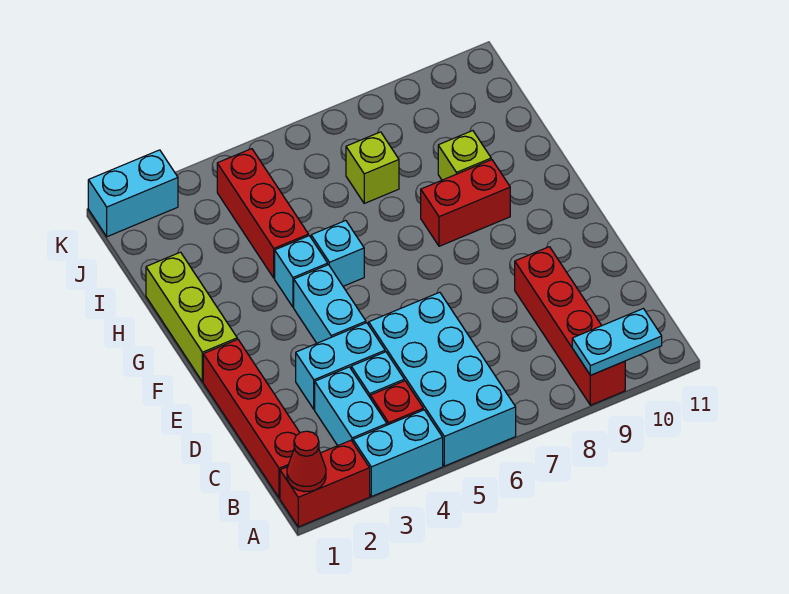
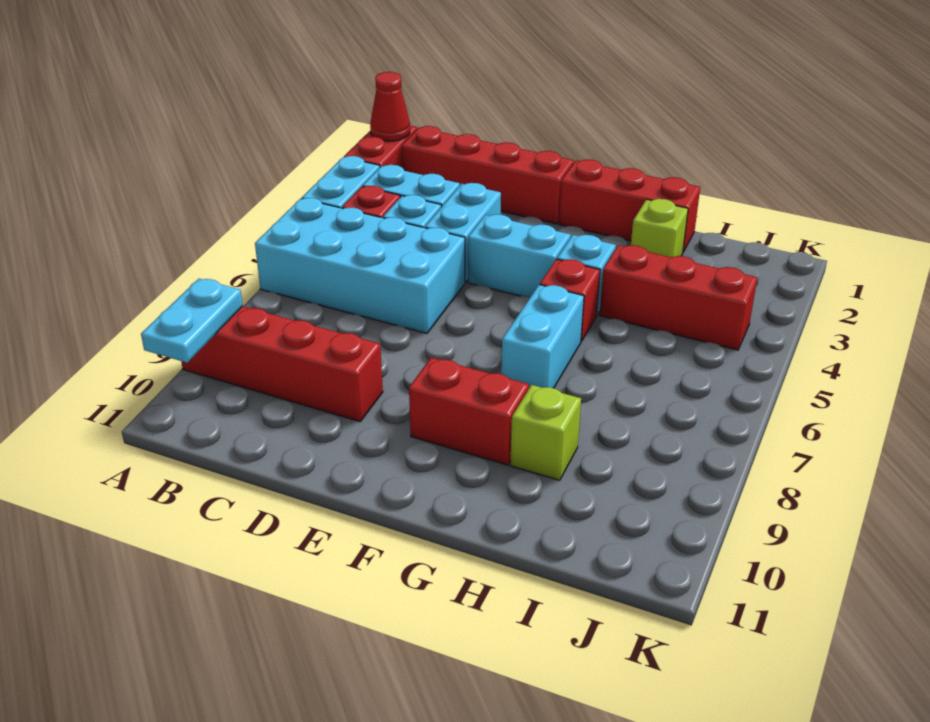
lime 1x3 brick [146,252,237,382] -> red 1x3 brick [559,159,700,252]
cyan 1x1 brick [311,221,364,286] -> red 1x1 brick [540,259,600,341]
red 1x2 brick [421,160,510,246] -> red 1x2 brick turned to [409,358,529,465]
lime 1x1 brick [346,132,399,203] -> lime 1x1 brick moved to [631,199,688,257]
cyan 1x2 brick [88,150,178,237] -> cyan 1x2 brick moved to [501,285,584,388]

